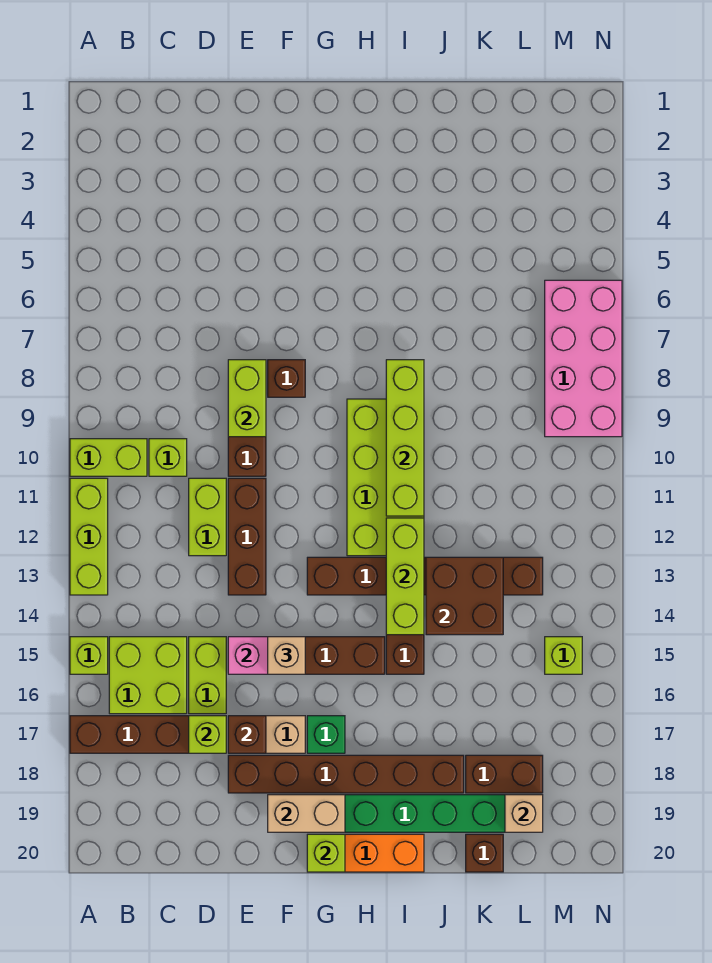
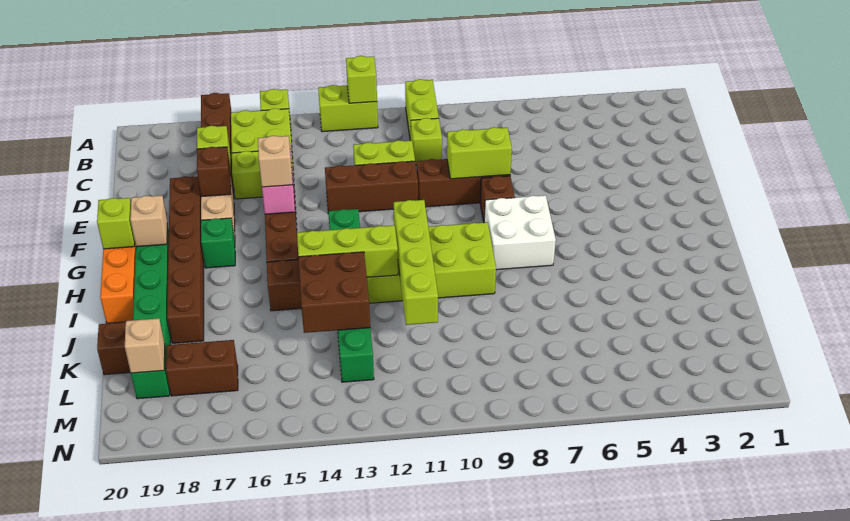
lime 1x3 brick [70,478,108,595] -> lime 1x2 brick [318,85,378,132]
tan 1x2 brick [268,795,345,832] -> tan 1x1 brick [130,196,167,247]
none -> white 2x2 brick [484,195,556,270]
brown 1x6 brick [307,557,543,595] -> green 1x6 brick [328,209,374,382]
lime 1x4 brick [386,360,424,516] -> lime 1x4 brick turned to [394,200,438,325]
brown 1x2 brick [466,755,543,793] -> brown 1x2 brick turned to [166,340,238,396]
pink 2x4 brick [545,280,622,437] -> none
lime 1x1 brick [545,637,582,674] -> lime 1x1 brick moved to [346,56,377,103]

